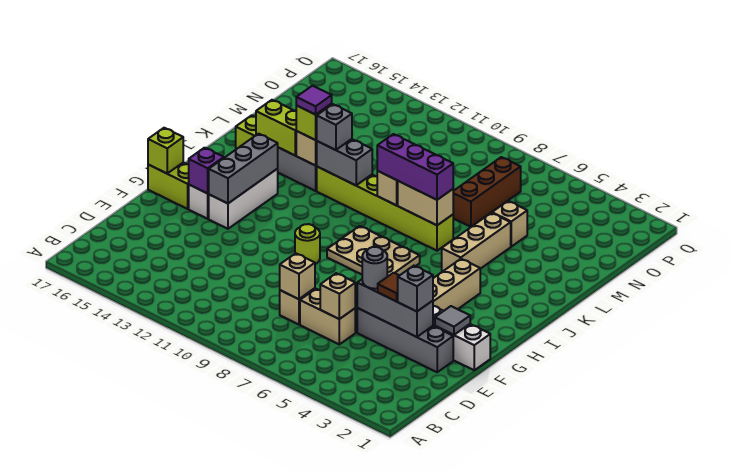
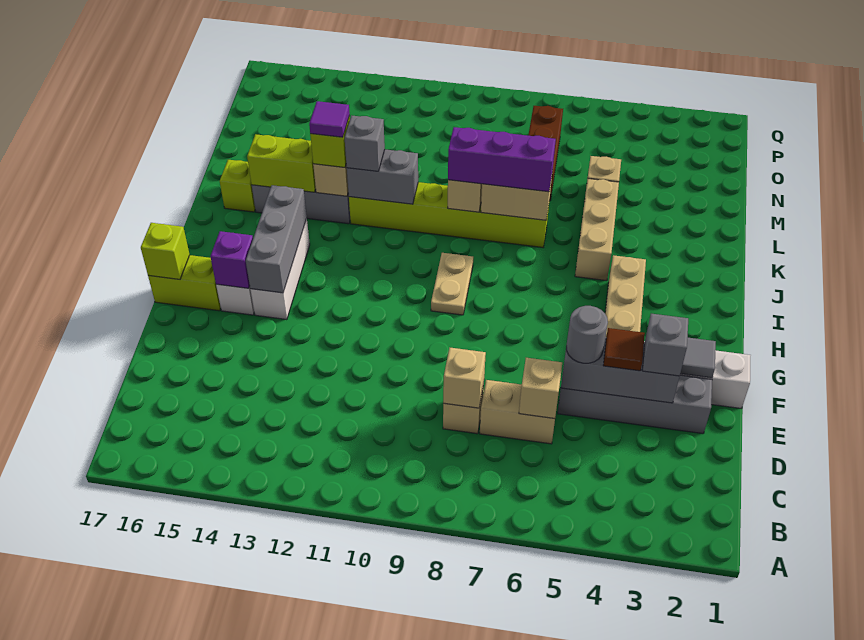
lime 1x1 round brick [295,224,320,264] -> none
tan 2x3 plate [327,226,420,277] -> tan 1x2 plate [431,253,473,315]

